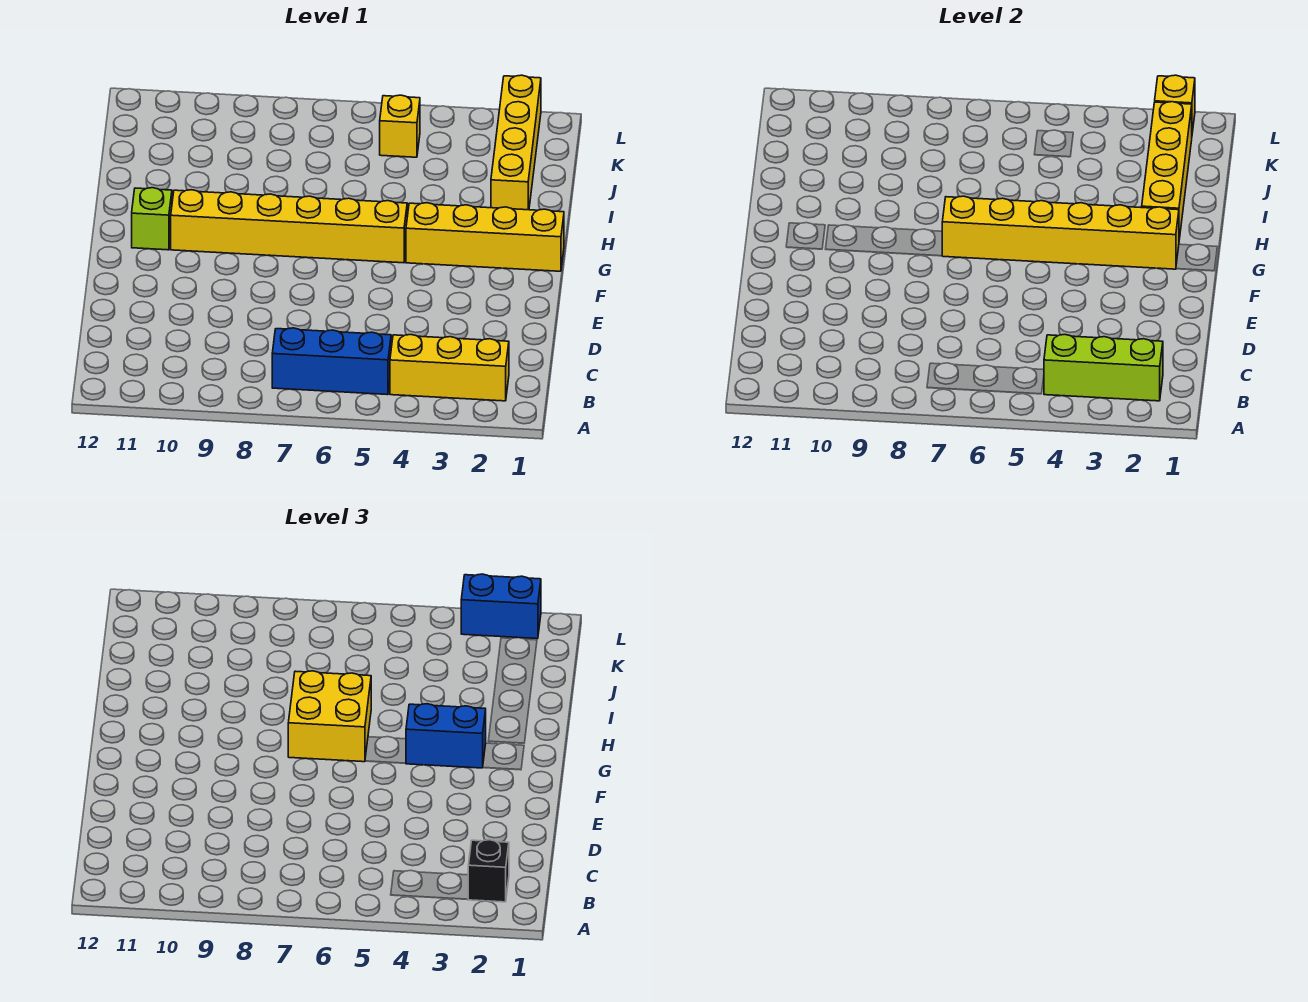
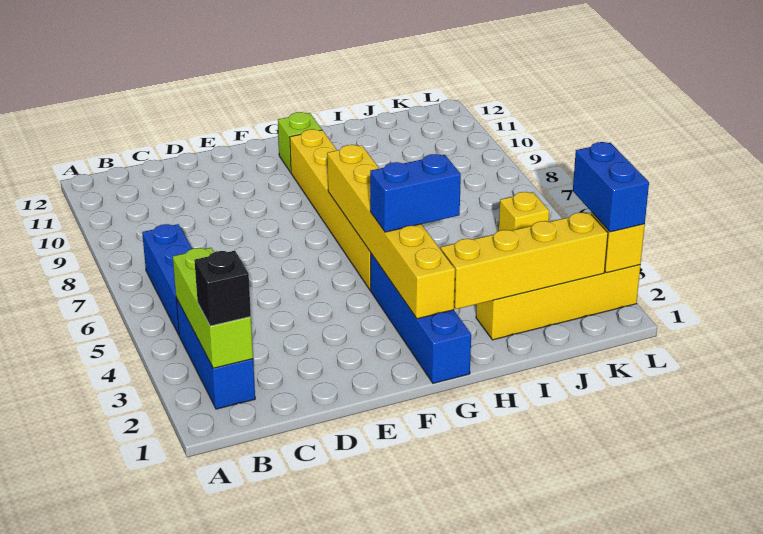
yellow 1x3 brick [390,335,509,401] -> blue 1x3 brick [176,298,255,409]
yellow 1x4 brick [406,203,564,271] -> blue 1x4 brick [371,254,471,383]
blue 1x2 brick [406,704,486,768] -> blue 1x2 brick turned to [370,154,461,232]
yellow 2x2 brick [288,671,371,762] -> none

